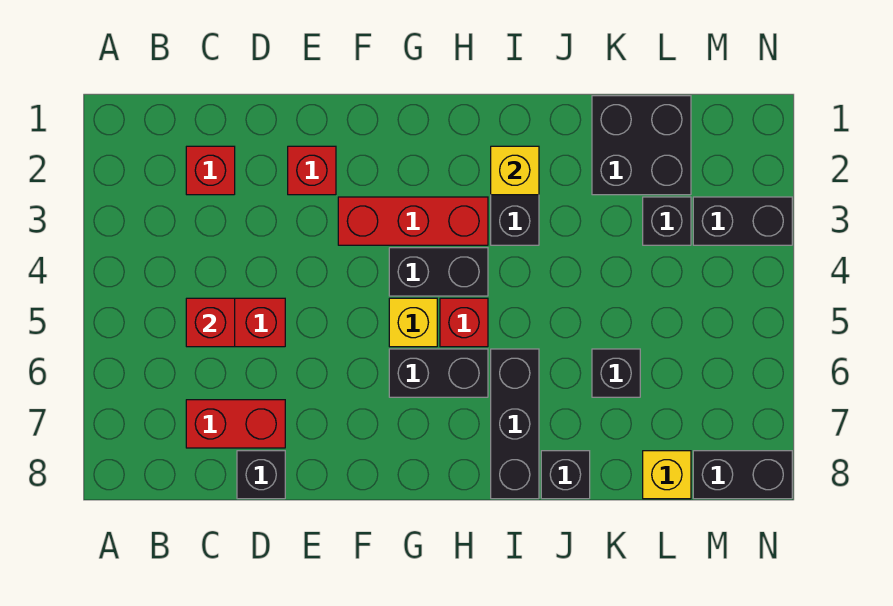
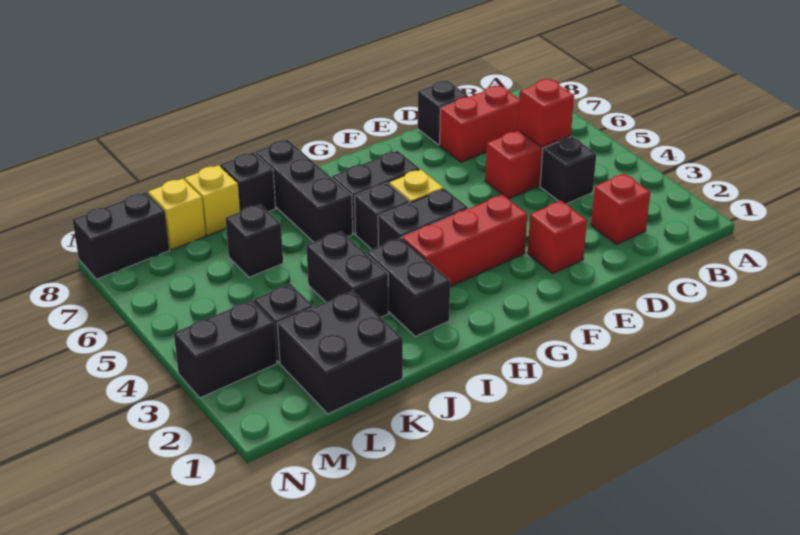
none -> black 1x1 brick [540,137,596,204]
red 1x1 brick [440,298,488,347] -> black 1x1 brick [355,183,410,249]
yellow 1x1 brick [491,146,539,195] -> yellow 1x1 brick moved to [185,165,240,236]
none -> black 1x2 brick [306,231,389,317]

